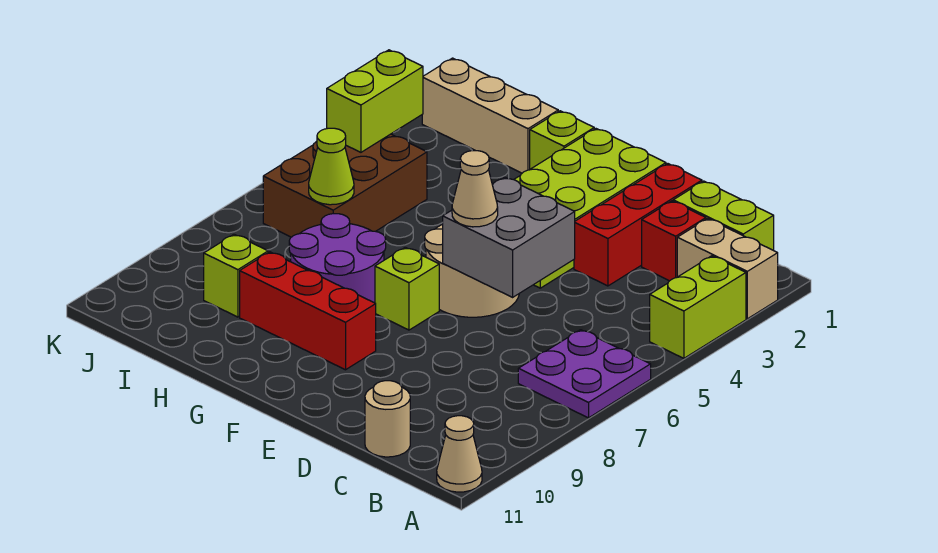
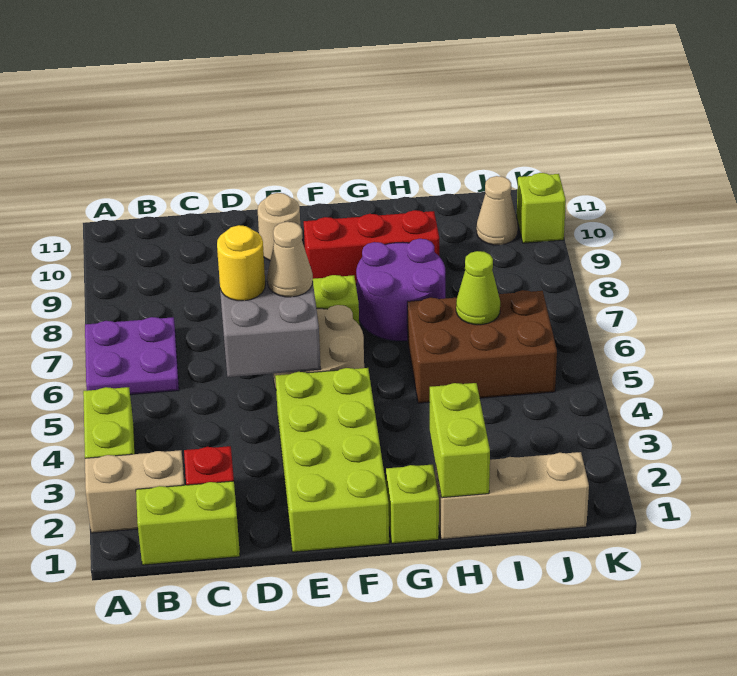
tan 1x1 cone [437,416,482,492] -> tan 1x1 cone moved to [477,176,518,245]
tan 1x1 round brick [365,381,410,457] -> tan 1x1 round brick moved to [258,193,300,260]
red 1x3 brick [574,164,702,286] -> none
none -> yellow 1x1 round brick [217,225,265,301]
brown 2x3 brick [263,134,427,237] -> brown 2x3 brick turned to [407,290,557,403]
lime 1x1 brick [204,234,268,317] -> lime 1x1 brick moved to [517,173,566,243]
lime 1x2 brick [327,50,423,152] -> lime 1x2 brick moved to [430,383,490,498]

